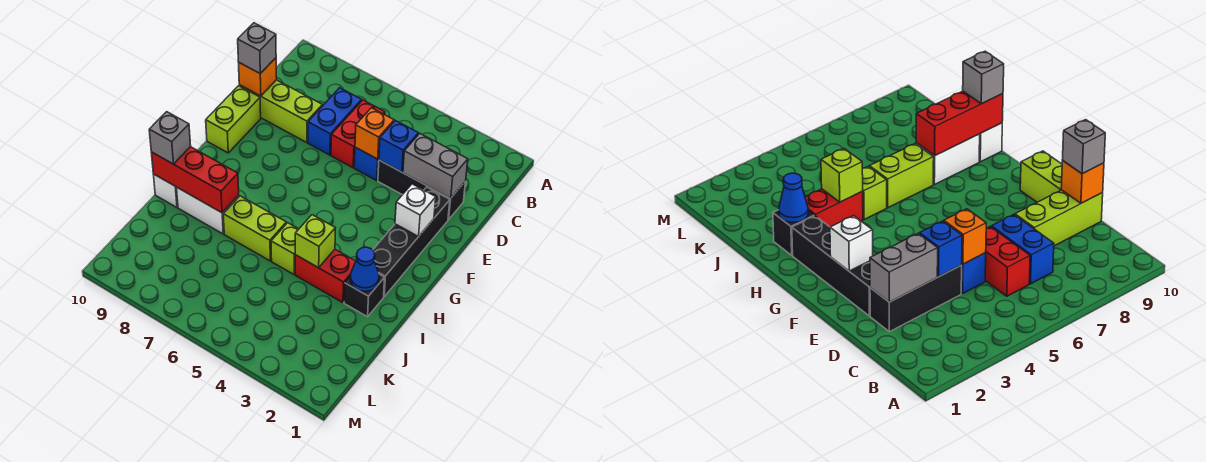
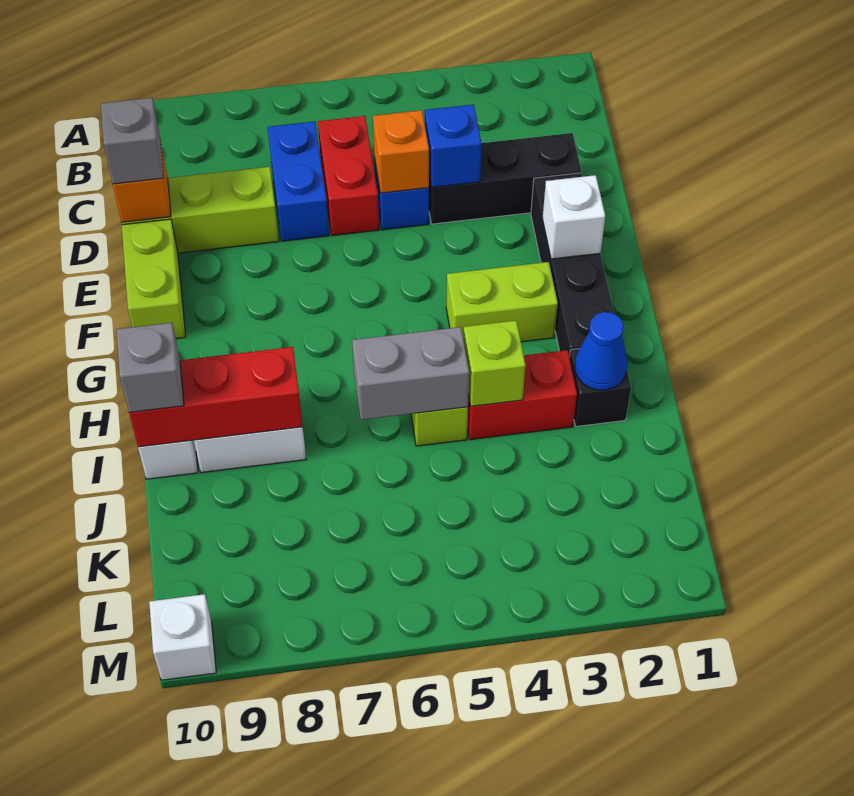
grey 1x2 brick [403,134,468,198] -> grey 1x2 brick moved to [352,327,469,420]
lime 1x2 brick [223,196,286,261] -> lime 1x2 brick moved to [446,262,558,342]
none -> white 1x1 brick [149,594,216,680]

